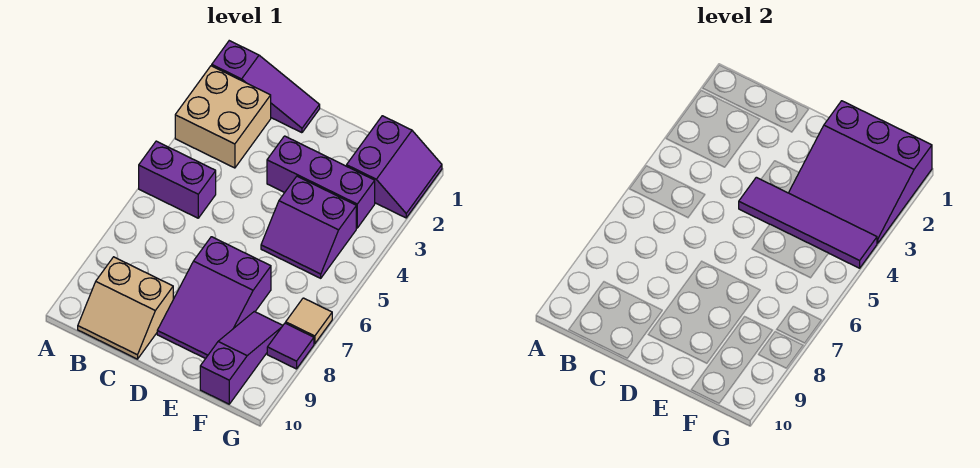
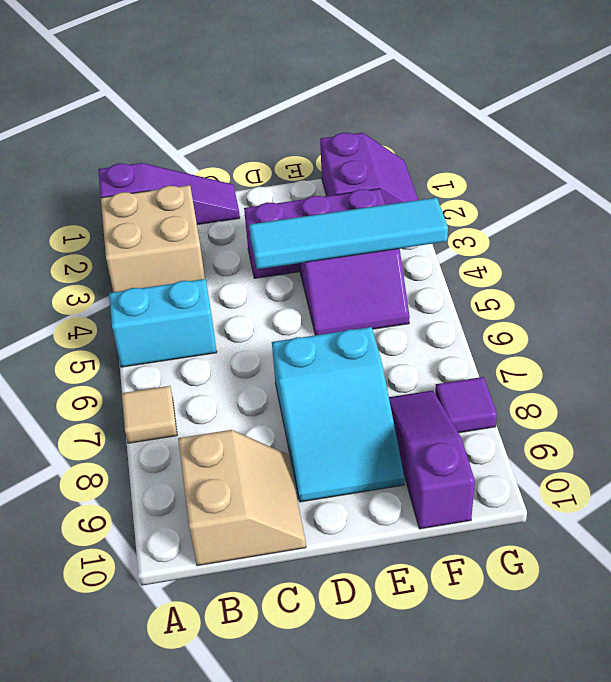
purple 1x2 brick [139,141,216,218] -> cyan 1x2 brick [109,279,217,367]
tan 2x2 slope [78,257,173,359] -> tan 2x2 slope turned to [178,430,306,566]
purple 1x4 tile [739,177,877,268] -> cyan 1x4 tile [249,198,448,269]
purple 2x3 slope [157,237,271,359] -> cyan 2x3 slope [272,327,405,502]
purple 3x3 slope [789,101,932,243] -> none
tan 1x1 tile [286,298,332,344] -> tan 1x1 tile moved to [122,386,177,443]

